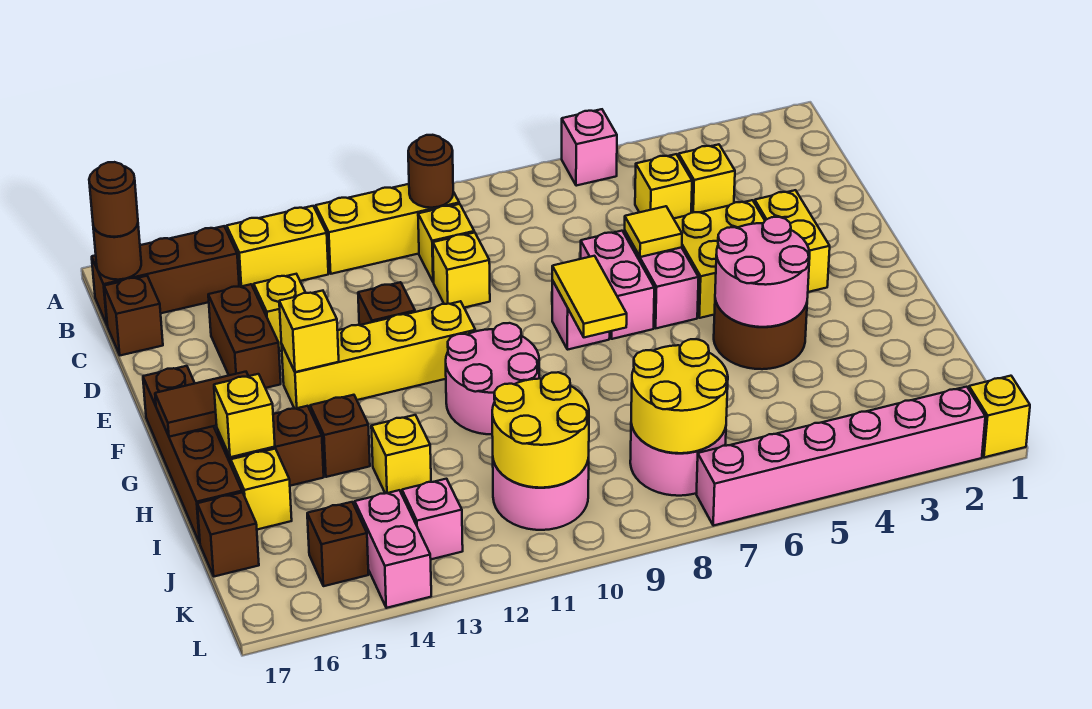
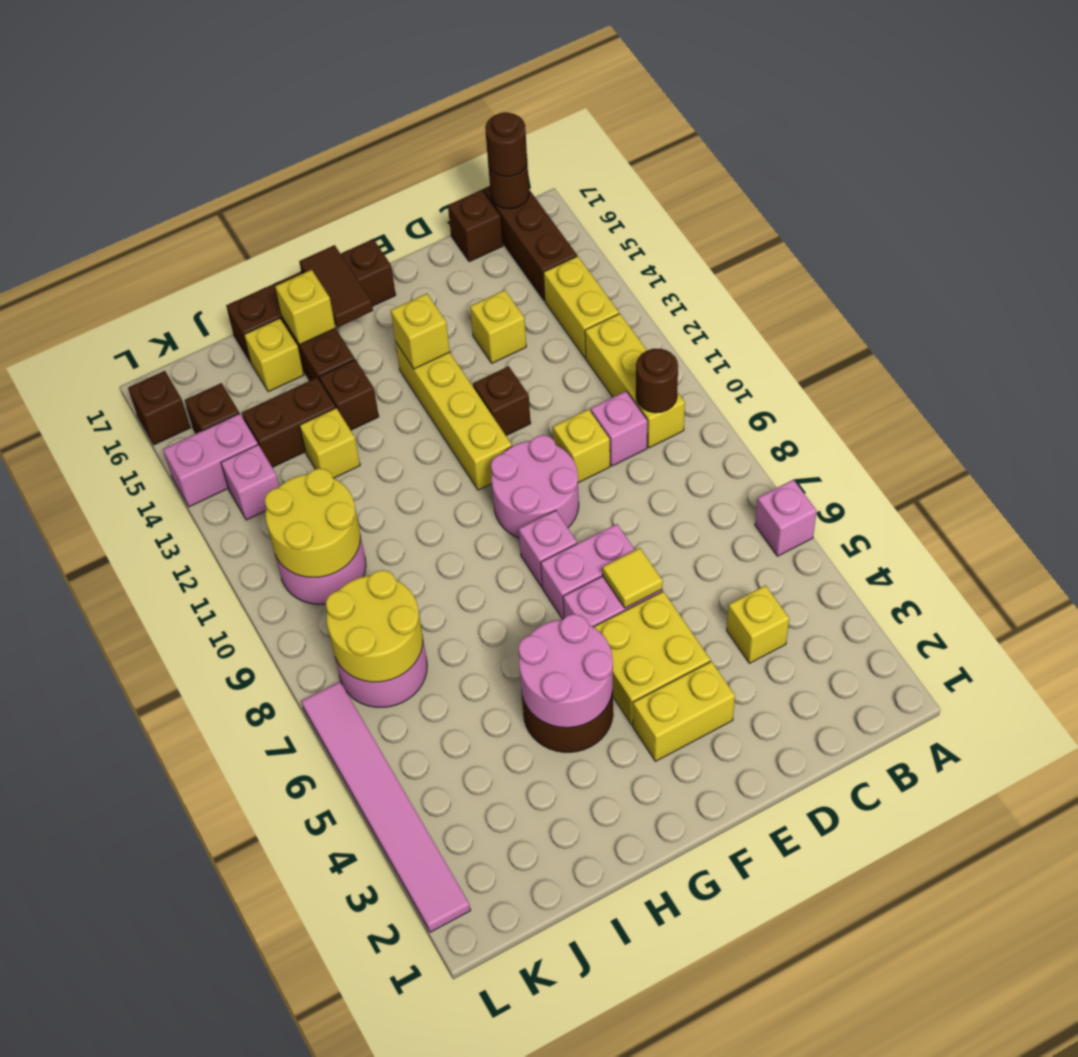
yellow 1x1 brick [635,154,692,219] -> none
yellow 1x1 brick [418,204,474,282] -> pink 1x1 brick [591,391,647,466]
brown 1x2 brick [208,284,281,388] -> brown 1x2 brick moved to [242,378,336,467]
yellow 1x2 tile [552,256,627,337] -> none
pink 2x2 round brick [446,323,539,434] -> pink 2x2 round brick moved to [491,435,579,538]
brown 1x1 brick [197,492,259,577] -> brown 1x1 brick moved to [128,371,190,445]
yellow 1x1 brick [969,376,1030,457] -> none
pink 1x6 brick [696,387,985,526] -> pink 1x6 tile [301,682,470,932]

